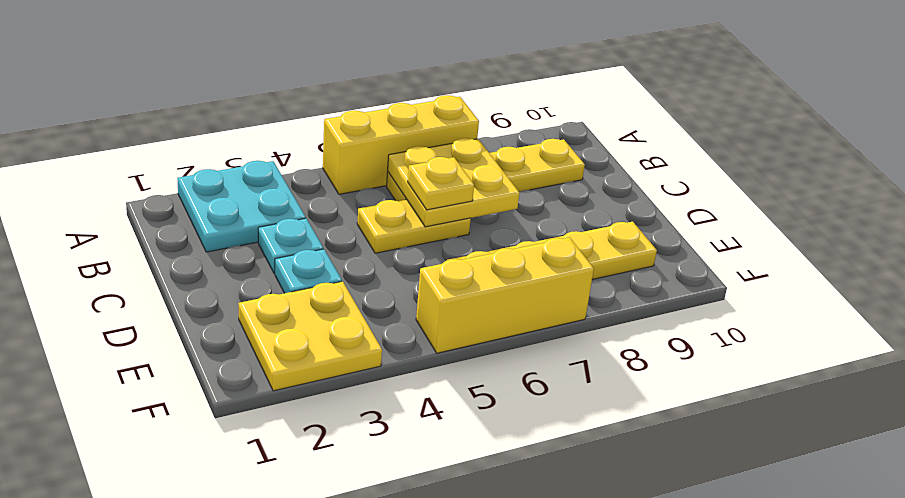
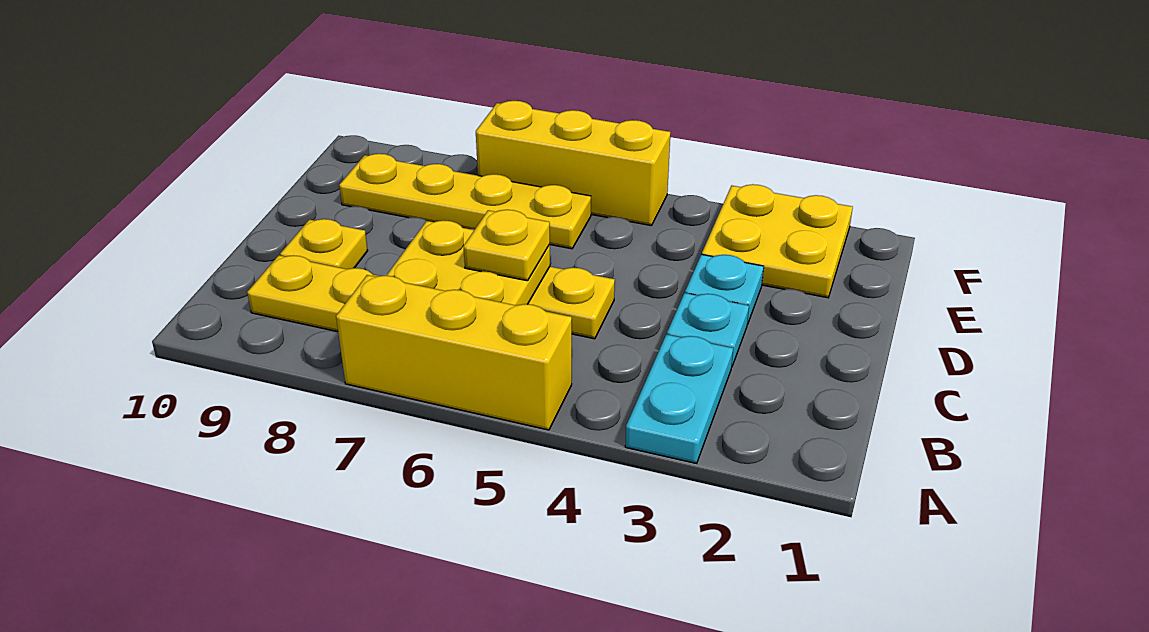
cyan 2x2 plate [177,161,306,252] -> cyan 1x2 plate [625,334,733,463]
none -> yellow 1x1 plate [280,219,368,269]

